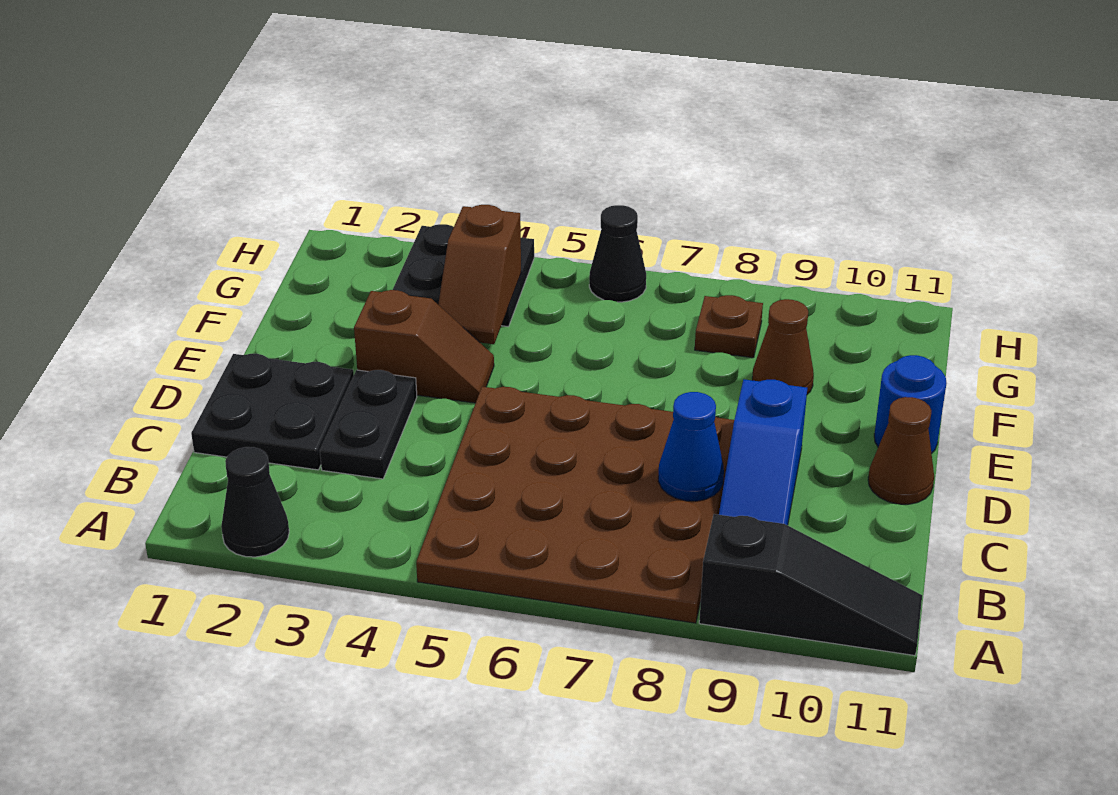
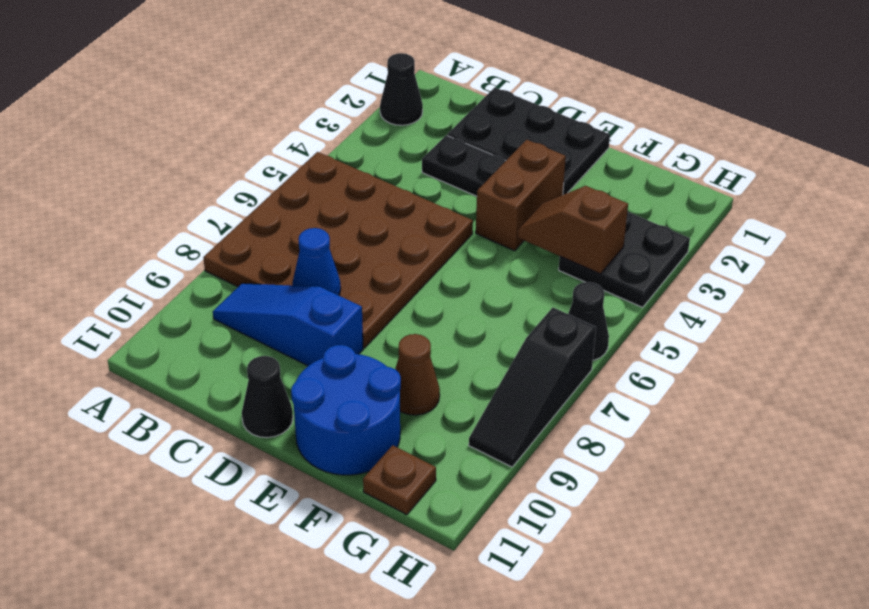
black 1x3 slope [699,514,922,655] -> black 1x3 slope moved to [469,308,596,467]
black 2x2 plate [191,354,354,470] -> black 2x3 plate [447,88,610,195]
brown 1x1 cone [868,397,934,504] -> black 1x1 cone [242,356,293,438]
brown 1x2 slope [354,290,494,403] -> brown 1x2 brick [476,140,566,251]
blue 1x1 round brick [874,355,946,453] -> blue 2x2 round brick [291,345,401,475]
brown 1x1 plate [695,295,763,358] -> brown 1x1 plate moved to [363,445,436,515]

